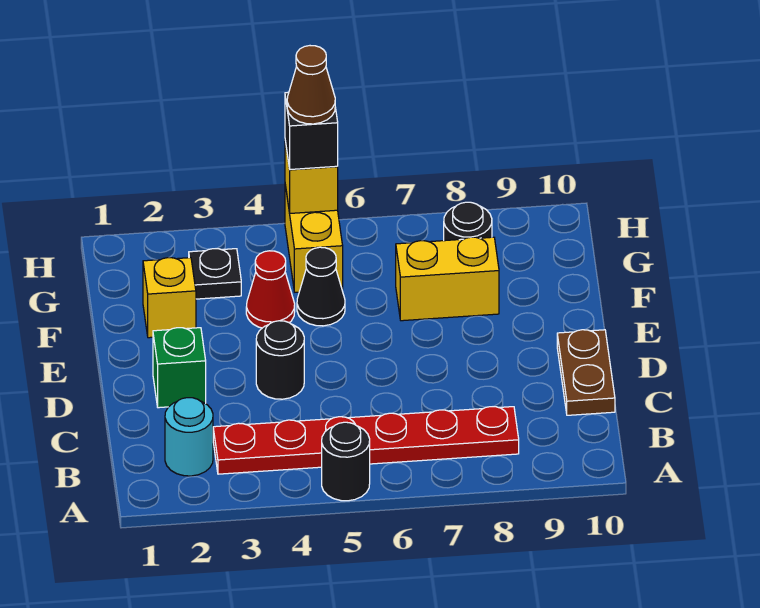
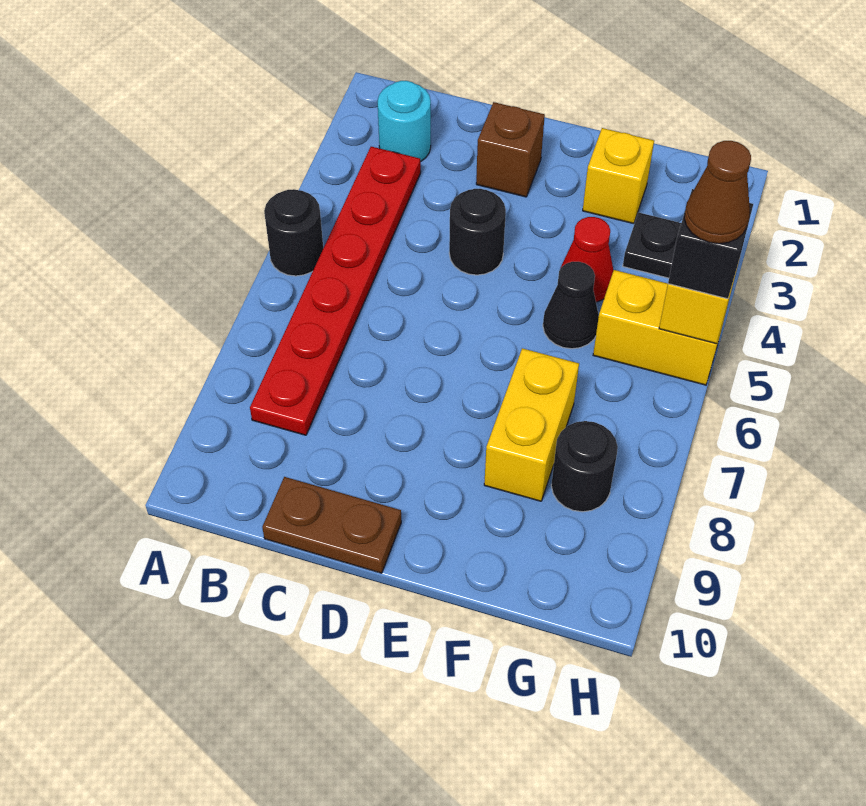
green 1x1 brick [153,328,206,408] -> brown 1x1 brick [476,102,545,197]

